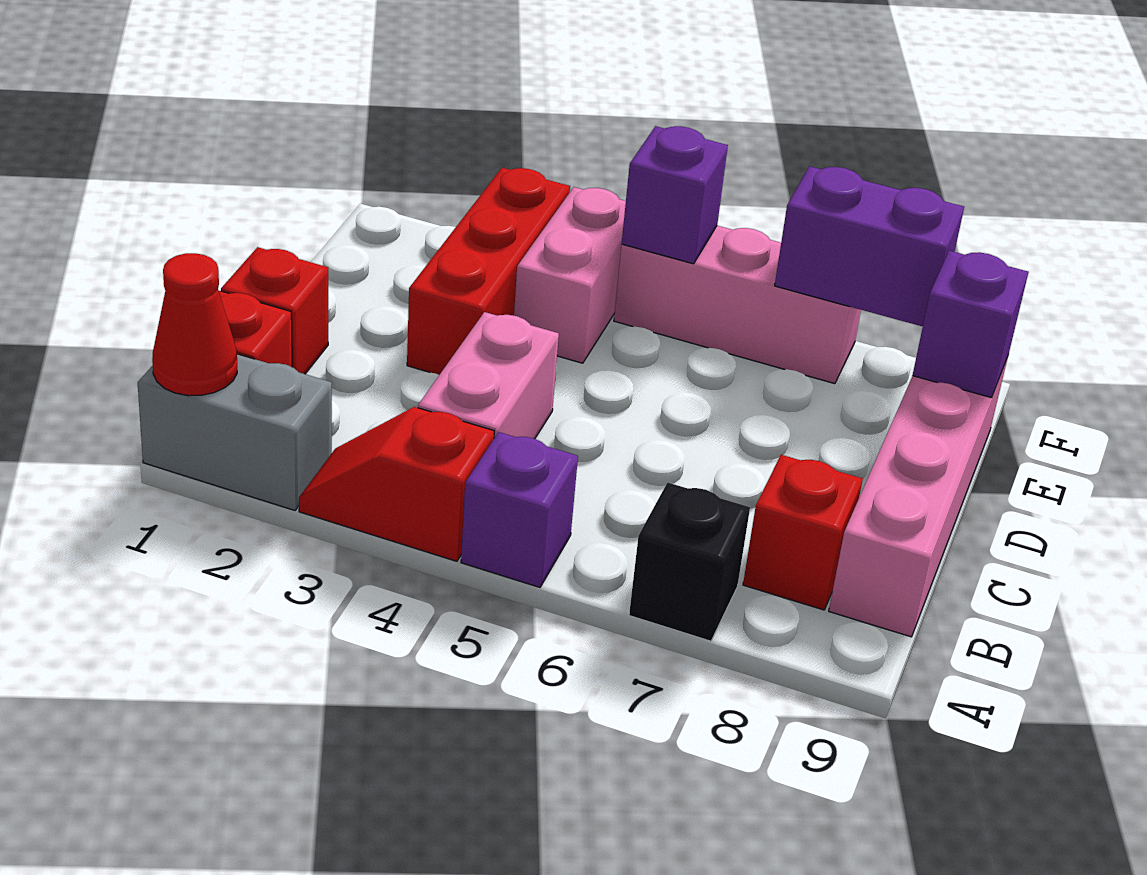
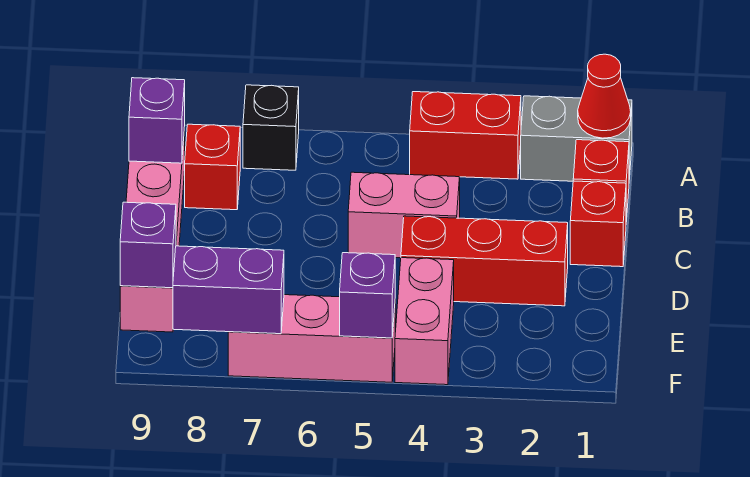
red 1x2 slope [299,407,494,561] -> red 1x2 brick [410,92,521,179]
purple 1x1 brick [461,432,578,587] -> purple 1x1 brick moved to [129,78,185,163]
pink 1x2 brick [418,312,559,439] -> pink 1x2 brick turned to [348,172,460,258]
red 1x3 brick [407,168,570,375] -> red 1x3 brick turned to [401,216,568,306]

